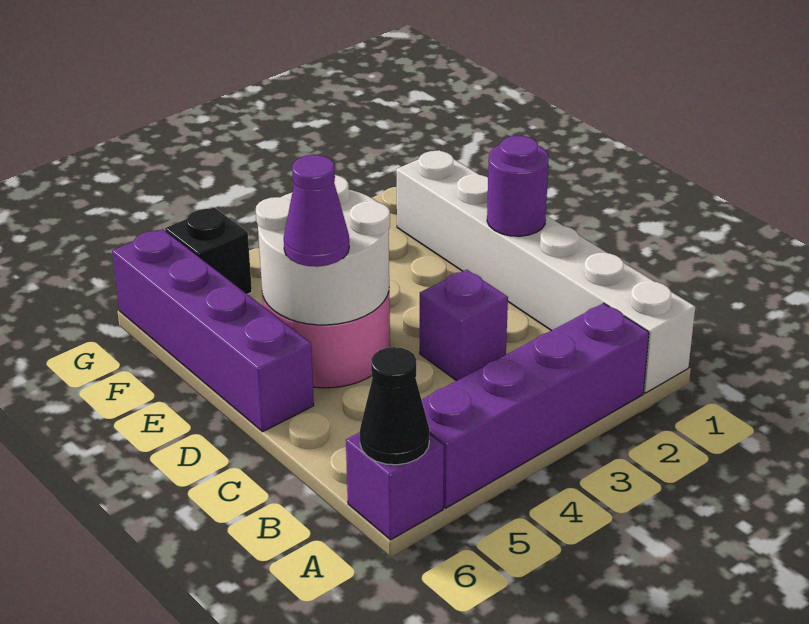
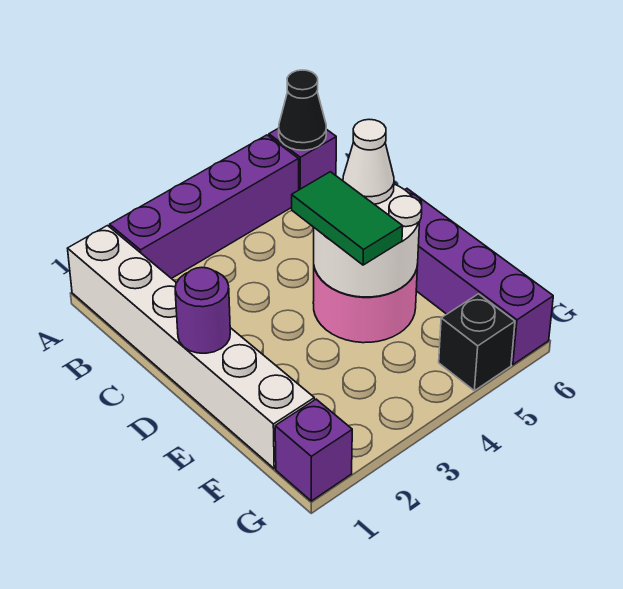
purple 1x1 brick [420,270,508,381] -> purple 1x1 brick moved to [275,399,352,501]
none -> green 1x2 tile [292,172,403,265]
purple 1x1 cone [284,155,349,267] -> white 1x1 cone [343,119,394,204]

